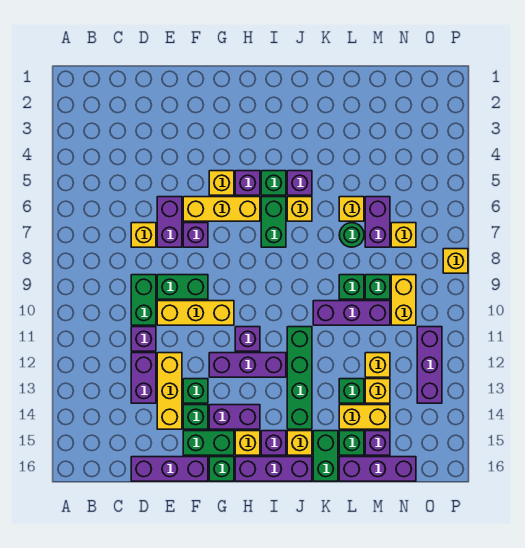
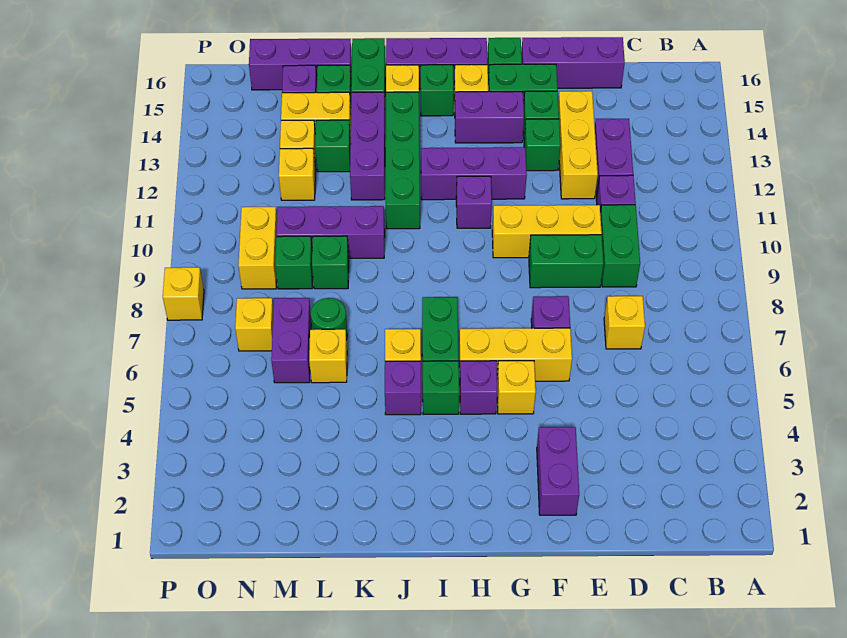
purple 1x2 brick [157,197,182,247] -> purple 1x2 brick moved to [537,427,579,515]
purple 1x1 brick [261,431,286,455] -> green 1x1 brick [421,65,454,116]
purple 1x3 brick [417,327,442,403] -> purple 1x3 brick moved to [350,92,385,200]

